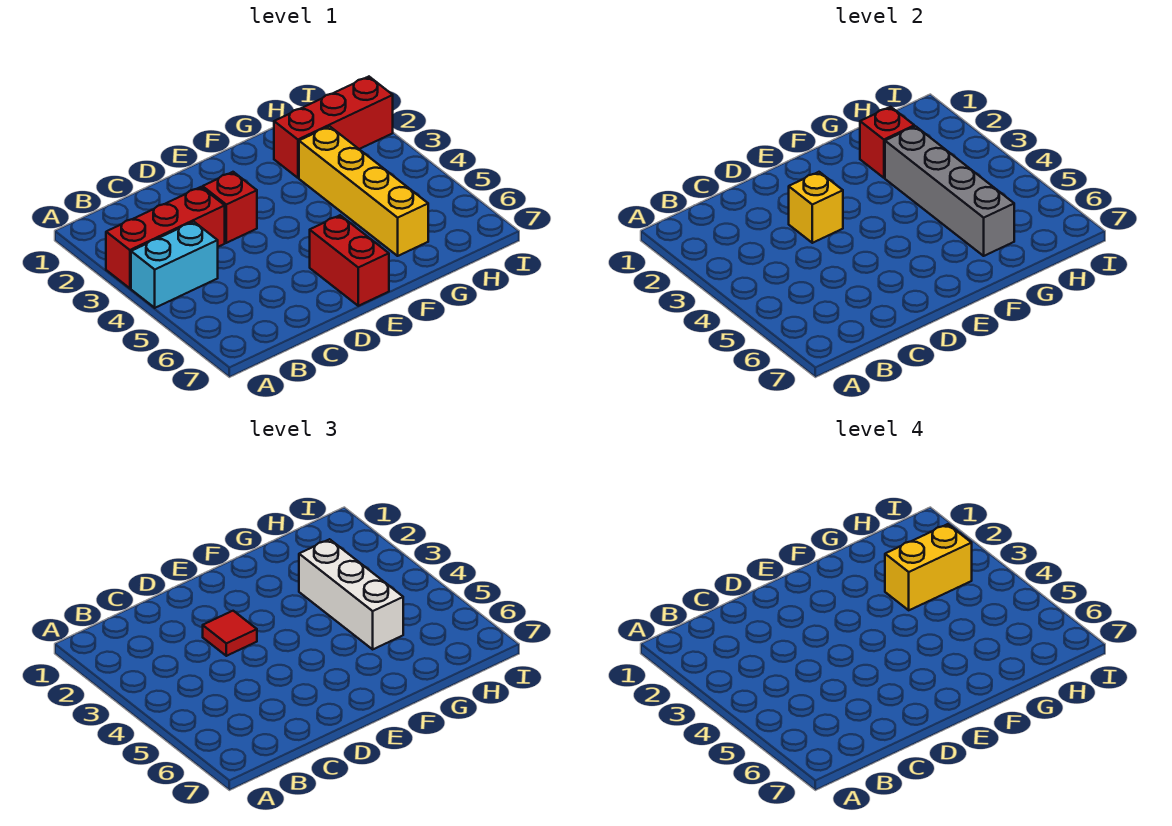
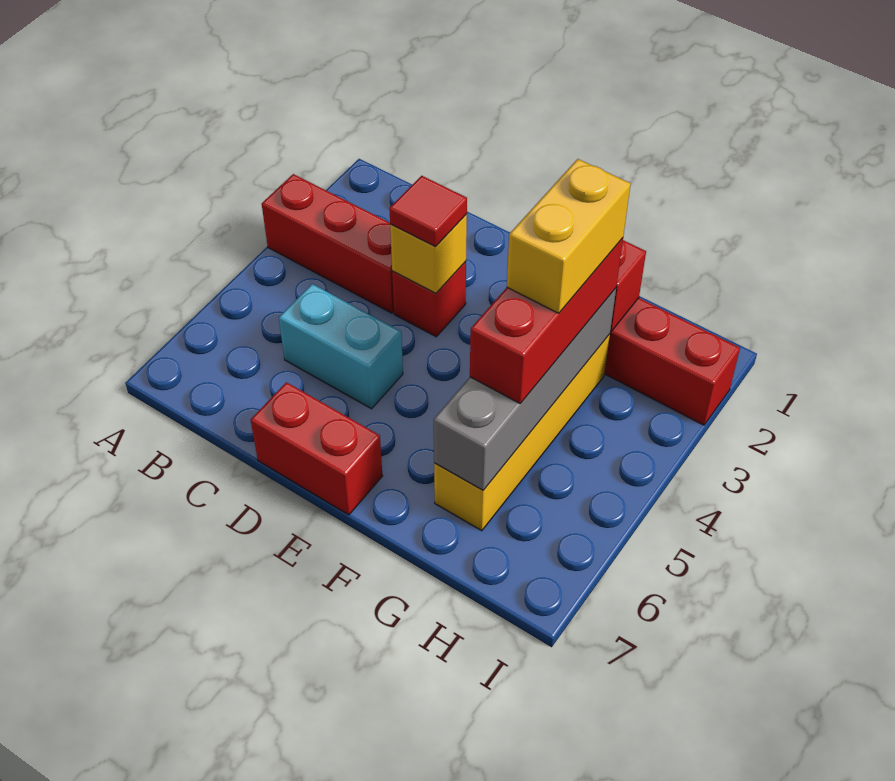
cyan 1x2 brick [131,222,218,308] -> cyan 1x2 brick moved to [279,284,403,409]
red 1x2 brick [310,215,389,306] -> red 1x2 brick turned to [251,382,382,515]
white 1x3 brick [299,539,403,649] -> red 1x3 brick [470,238,623,404]
yellow 1x2 brick [885,524,972,610] -> yellow 1x2 brick turned to [507,159,631,313]

